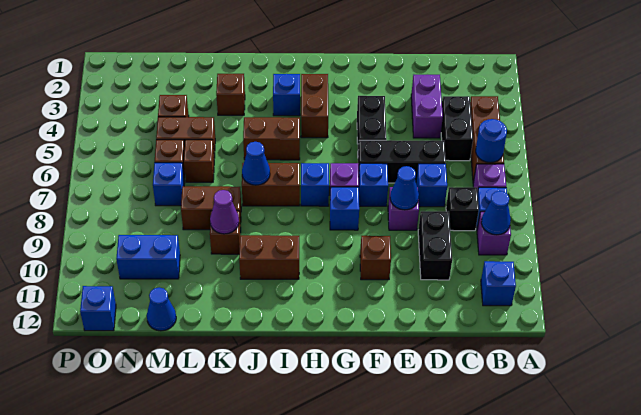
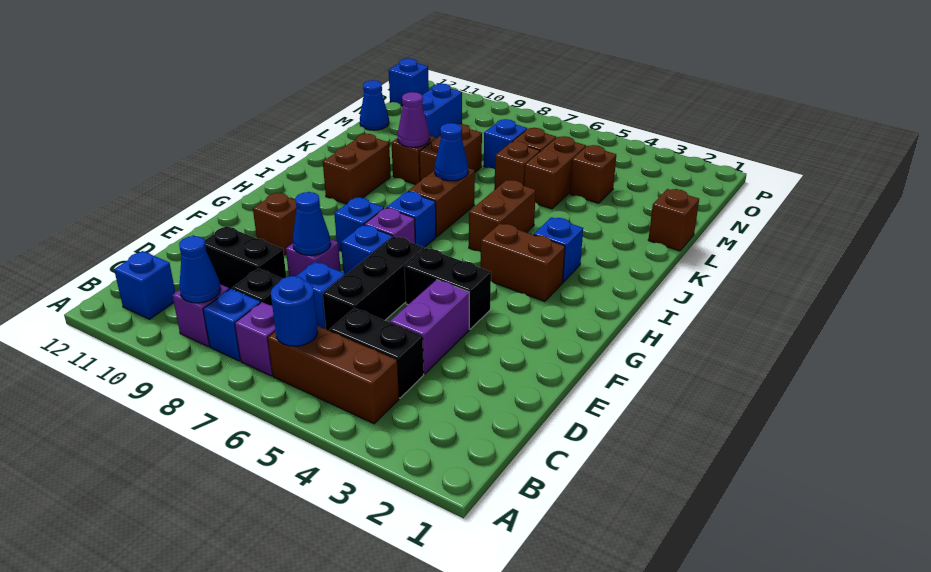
purple 1x2 brick [411,74,443,138] -> purple 1x2 brick turned to [390,280,469,374]
brown 1x1 brick [216,74,245,115] -> brown 1x1 brick moved to [648,189,699,251]

